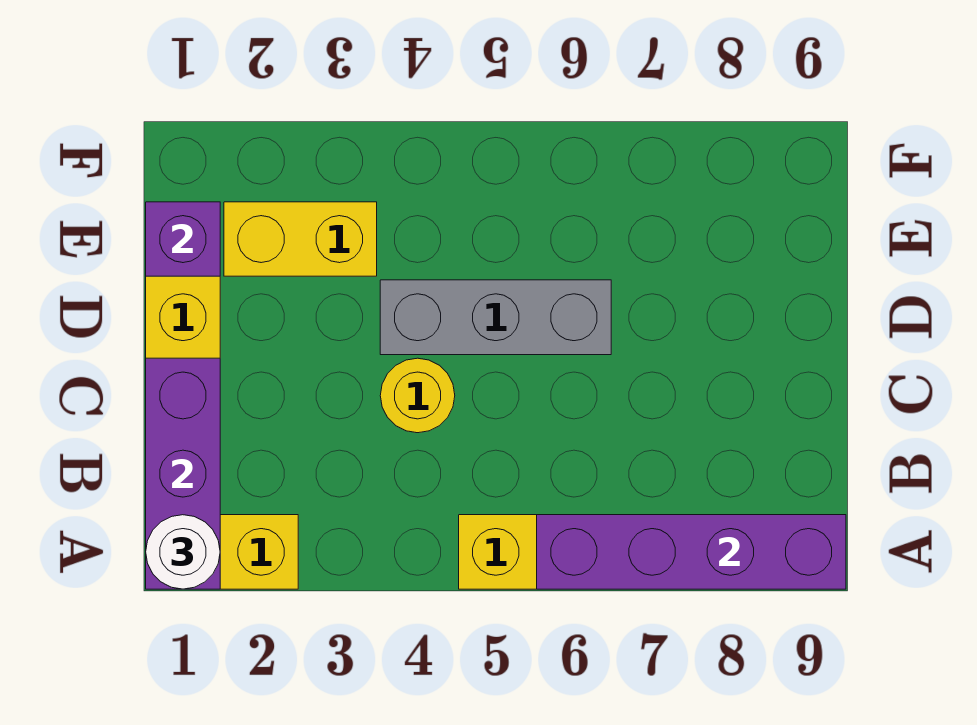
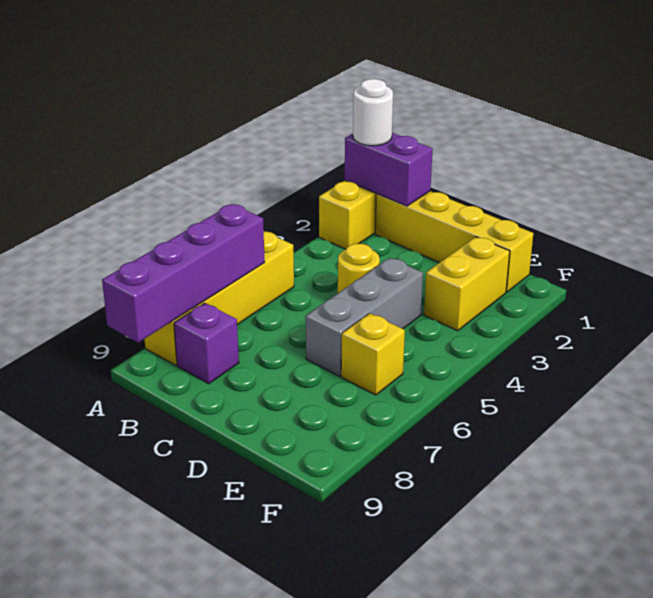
purple 1x3 brick [146,358,220,589] -> purple 1x2 brick [345,133,433,206]
purple 1x1 brick [146,202,220,276] -> purple 1x1 brick moved to [174,303,239,384]
none -> yellow 1x1 brick [341,313,405,395]

